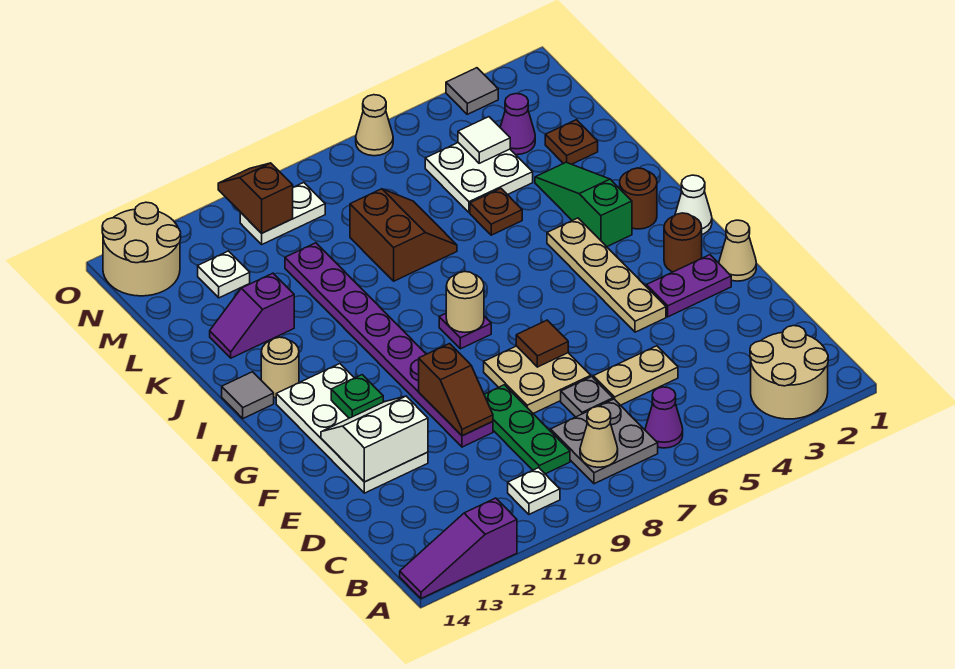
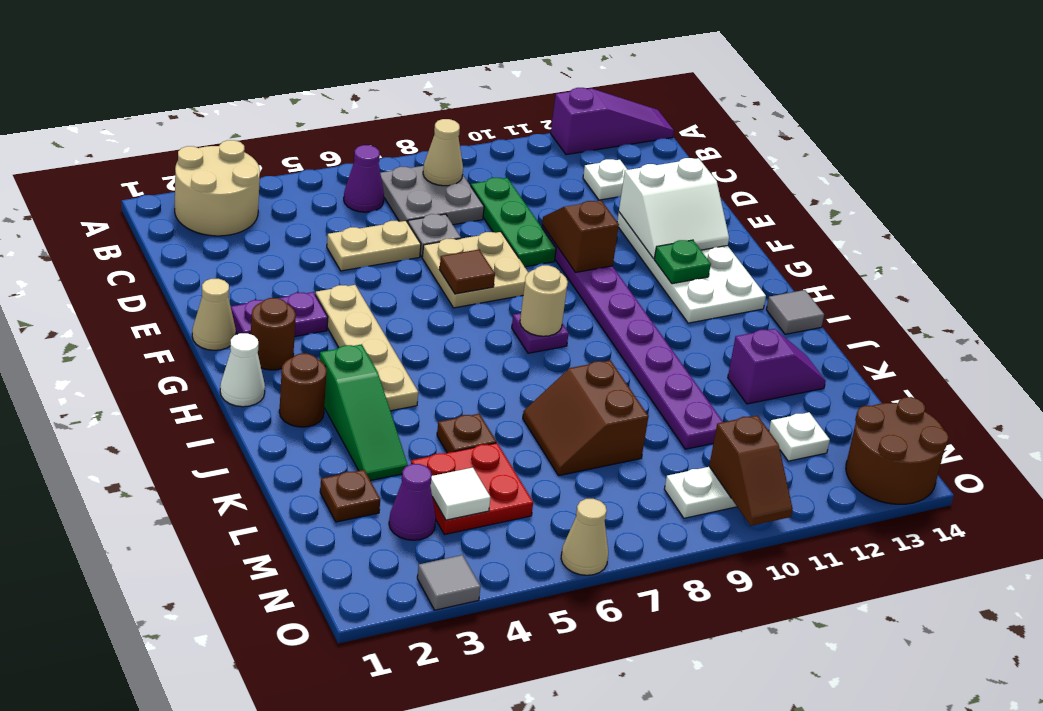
white 1x1 plate [508,468,560,514] -> white 1x1 plate moved to [583,159,628,200]
tan 1x1 round brick [261,337,299,398] -> none
white 2x2 plate [425,143,533,213] -> red 2x2 plate [411,443,533,535]
tan 2x2 round brick [102,202,181,296] -> brown 2x2 round brick [846,397,949,504]

